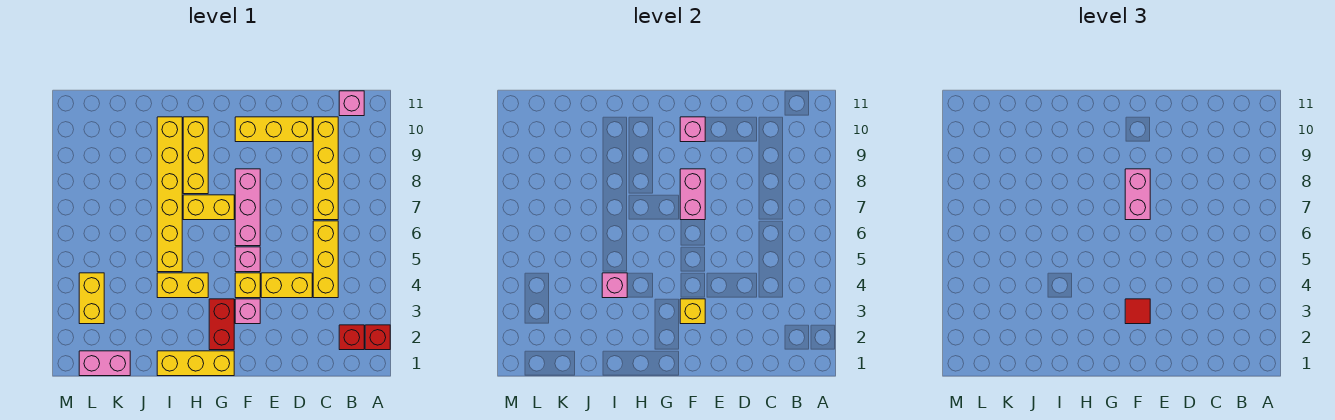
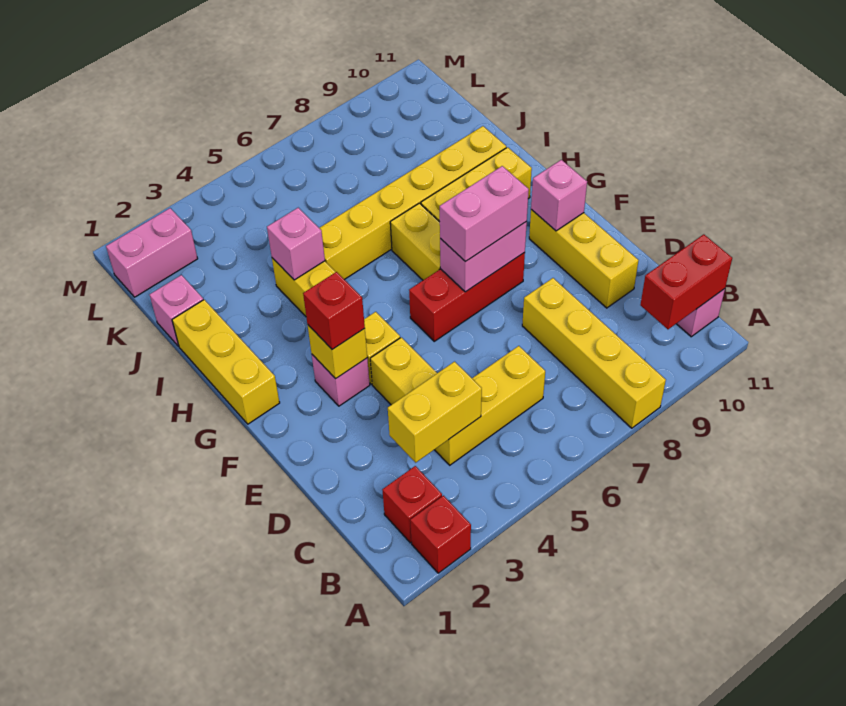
yellow 1x4 brick [313,117,338,220] -> yellow 1x4 brick turned to [522,278,666,428]
red 1x1 tile [1125,299,1150,324] -> red 1x1 brick [303,272,365,350]
pink 1x1 brick [235,247,260,272] -> pink 1x1 brick moved to [150,275,203,346]
pink 1x3 brick [235,169,260,246] -> red 1x3 brick [409,252,525,341]
red 1x2 brick [209,299,234,350] -> red 1x2 brick moved to [640,234,732,329]
pink 1x2 brick [79,351,130,376] -> pink 1x2 brick turned to [106,208,198,297]
yellow 1x2 brick [79,273,104,324] -> yellow 1x2 brick moved to [388,362,482,463]

